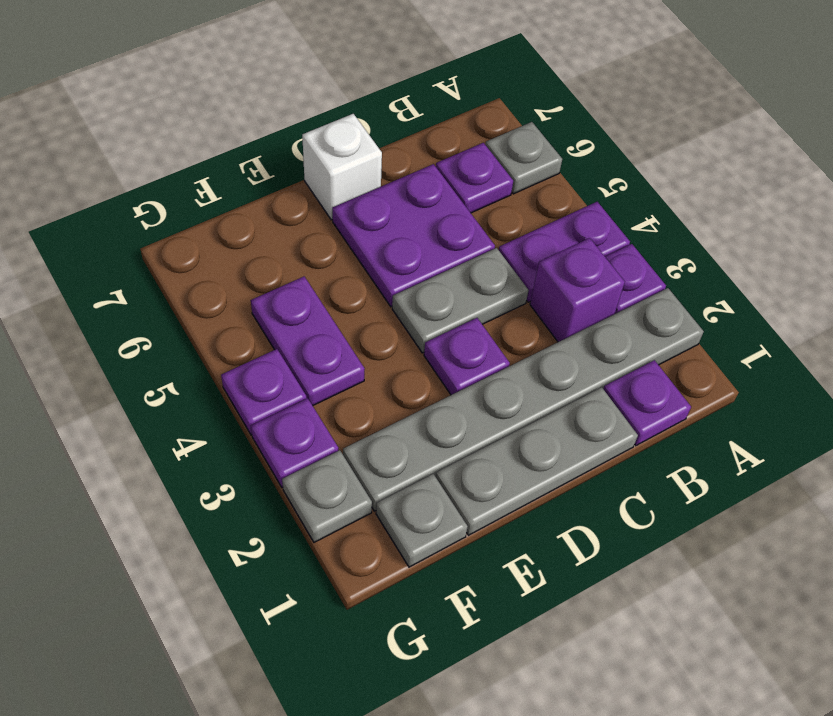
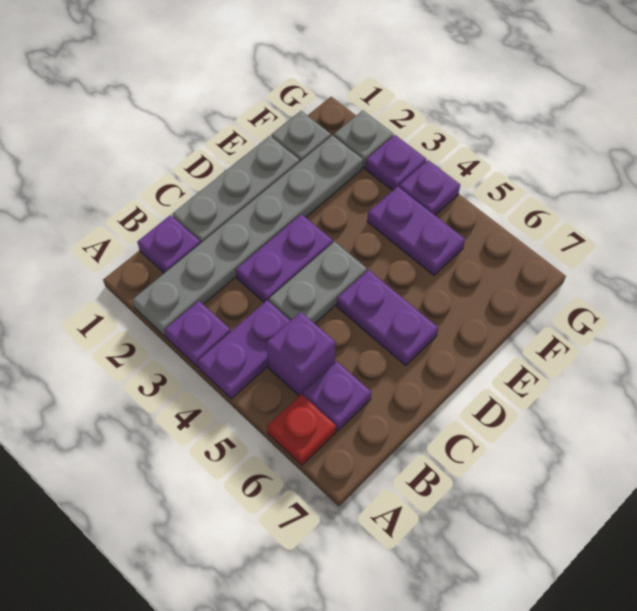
grey 1x1 plate [485,122,562,194] -> red 1x1 plate [267,394,336,465]
purple 1x1 brick [530,238,625,342] -> purple 1x1 brick moved to [266,312,336,396]
purple 2x2 plate [332,164,495,307] -> purple 1x2 plate [337,270,438,365]
purple 1x1 plate [424,318,510,395] -> purple 1x2 plate [236,214,333,302]
white 1x1 brick [302,114,382,220] -> none

